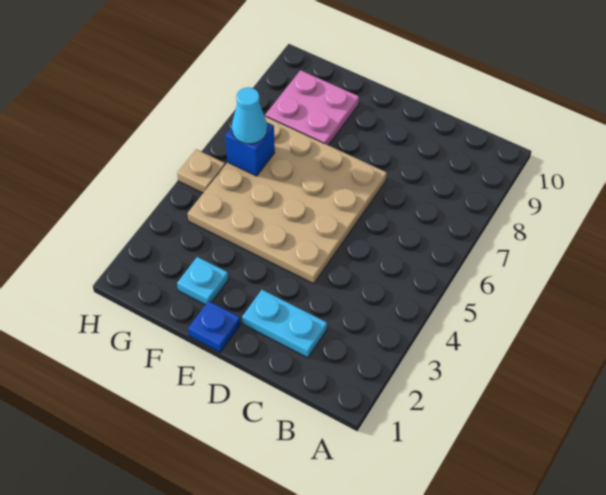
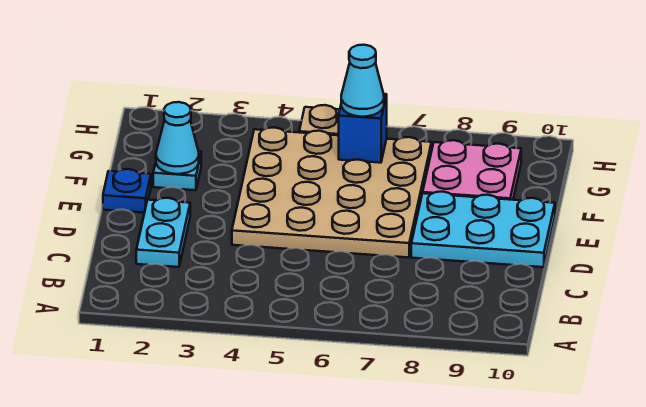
none -> cyan 2x3 plate [411,192,555,267]
none -> cyan 1x1 cone [156,102,199,174]

